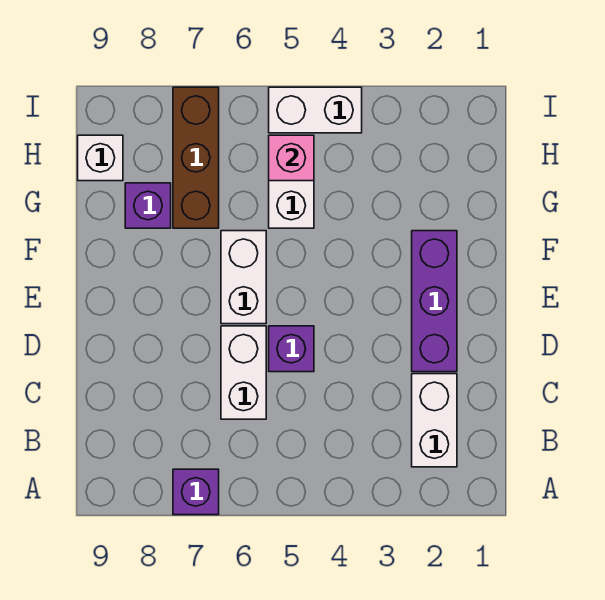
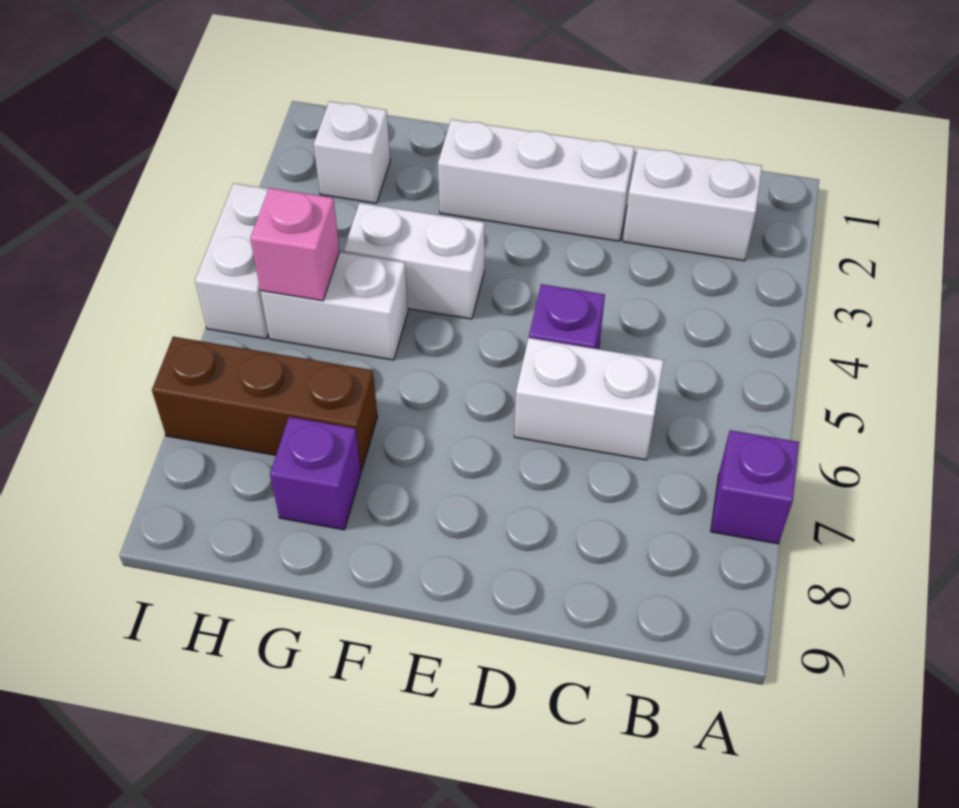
purple 1x3 brick [412,231,457,372] -> white 1x3 brick [438,119,635,241]
white 1x2 brick [221,231,266,324] -> white 1x2 brick moved to [344,203,484,319]
white 1x1 brick [78,135,123,181] -> white 1x1 brick moved to [314,101,390,203]

